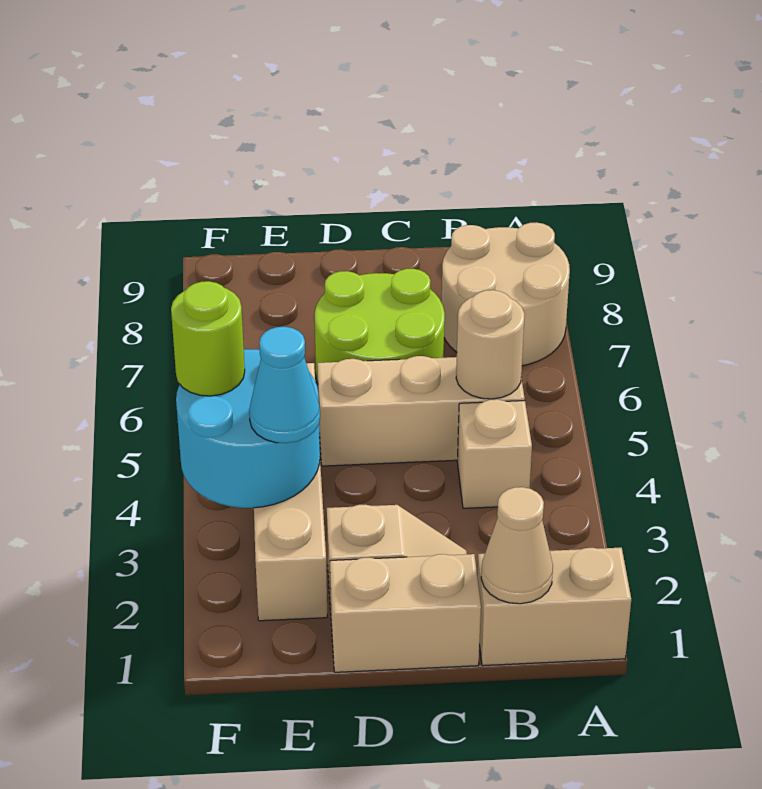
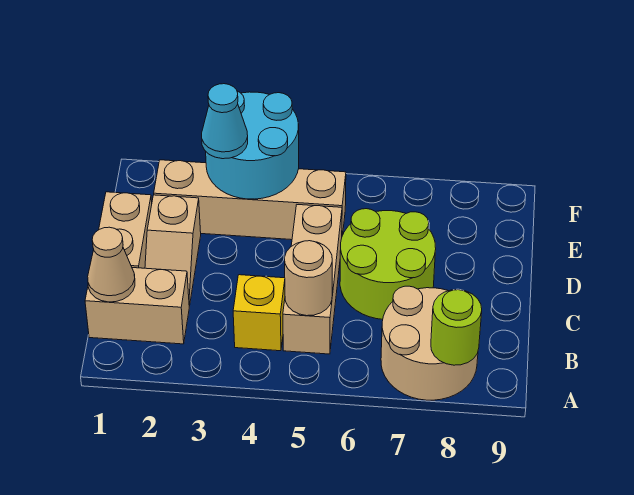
tan 1x2 brick [477,548,631,666] -> tan 1x2 brick turned to [85,268,189,344]
tan 1x1 brick [457,399,532,508] -> yellow 1x1 brick [233,275,285,351]
lime 1x1 round brick [171,281,245,396] -> lime 1x1 round brick moved to [431,290,482,365]

